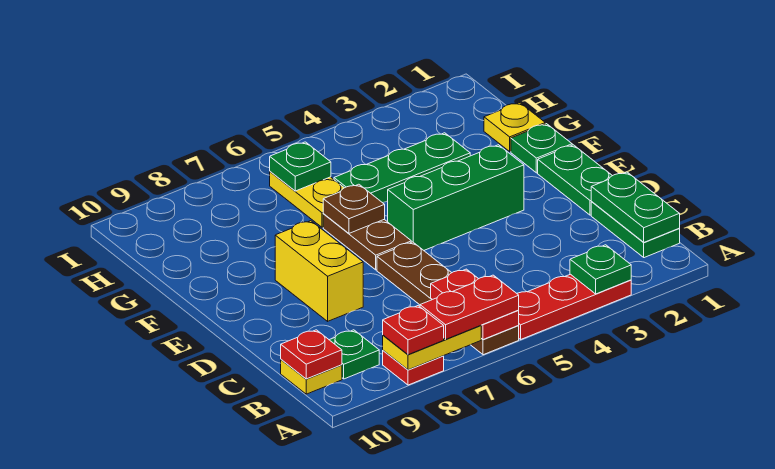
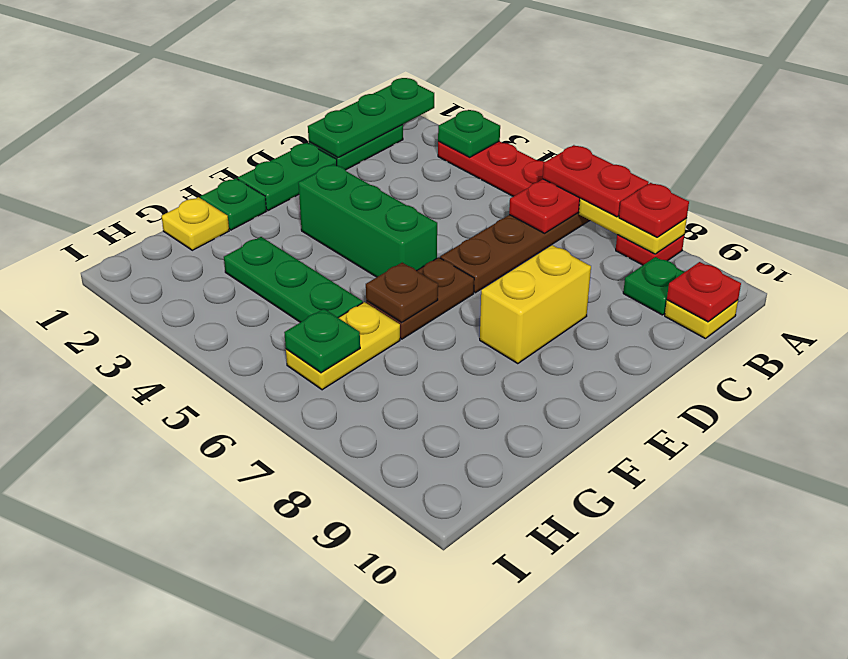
green 1x2 plate [591,172,680,242] -> green 1x3 plate [308,78,434,158]

